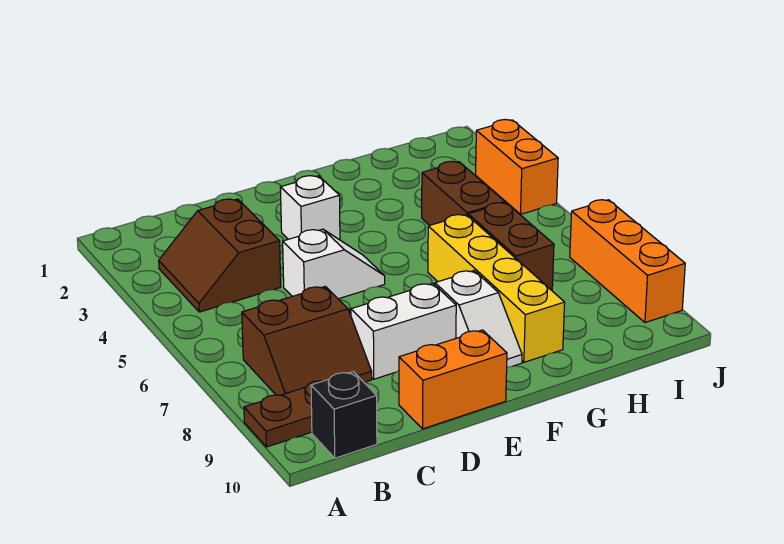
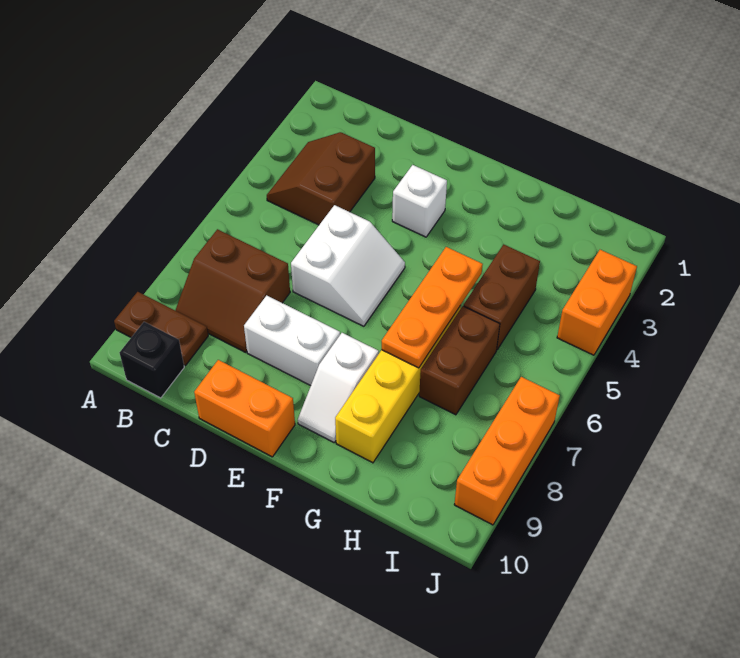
white 1x2 slope [283,229,385,299] -> white 2x2 slope [291,205,405,326]
none -> orange 1x3 plate [381,247,483,368]

